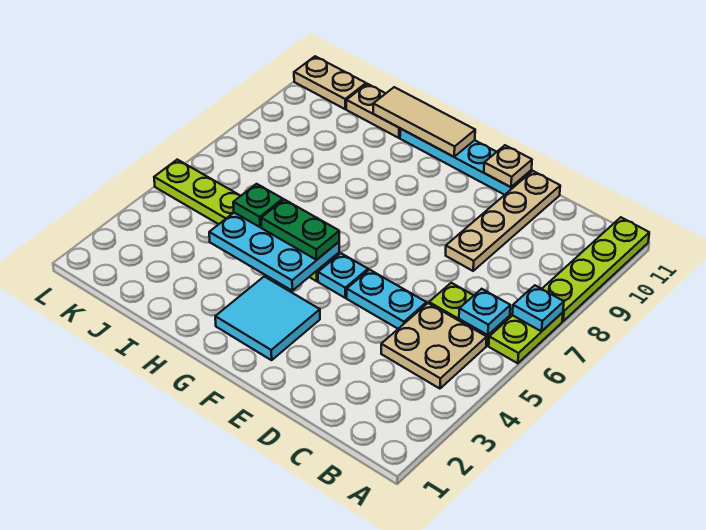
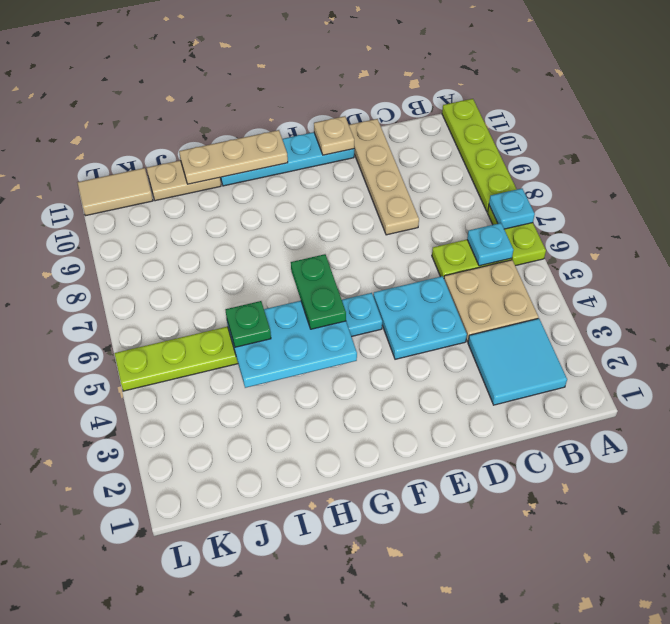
cyan 1x2 plate [347,270,427,329] -> cyan 2x2 plate [373,276,467,359]
cyan 2x2 tile [215,277,320,360] -> cyan 2x2 tile moved to [468,318,567,405]
green 1x2 plate [261,200,339,260] -> green 1x2 plate turned to [291,254,346,329]
tan 1x3 tile [373,87,475,157] -> tan 1x3 plate [179,130,288,184]
tan 1x2 plate [294,56,366,109] -> tan 1x2 tile [77,168,153,216]

